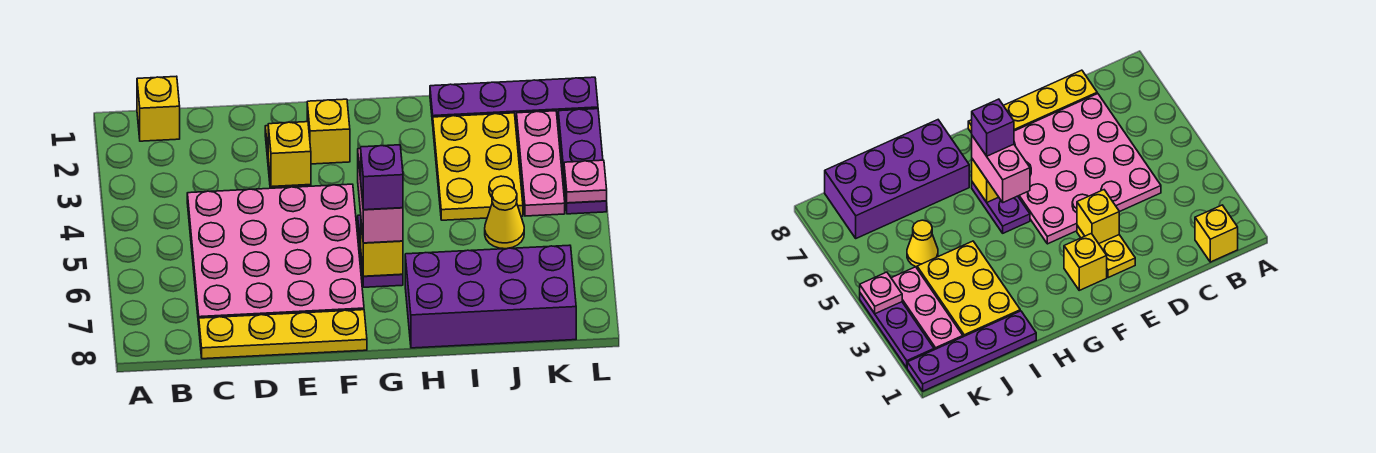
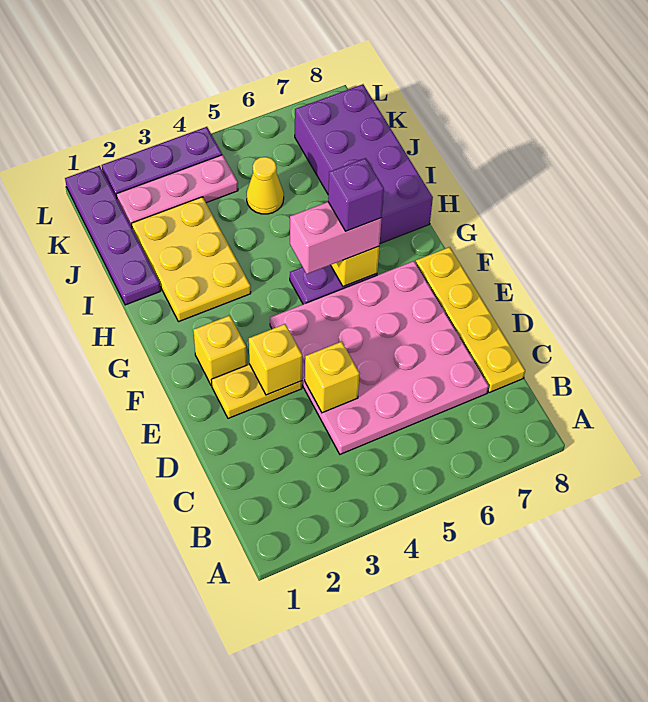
yellow 1x1 brick [137,76,180,141] -> yellow 1x1 brick moved to [305,342,360,413]
yellow 2x3 plate [433,113,523,220] -> yellow 2x3 plate turned to [131,197,251,322]
pink 1x1 plate [564,160,607,203] -> none

